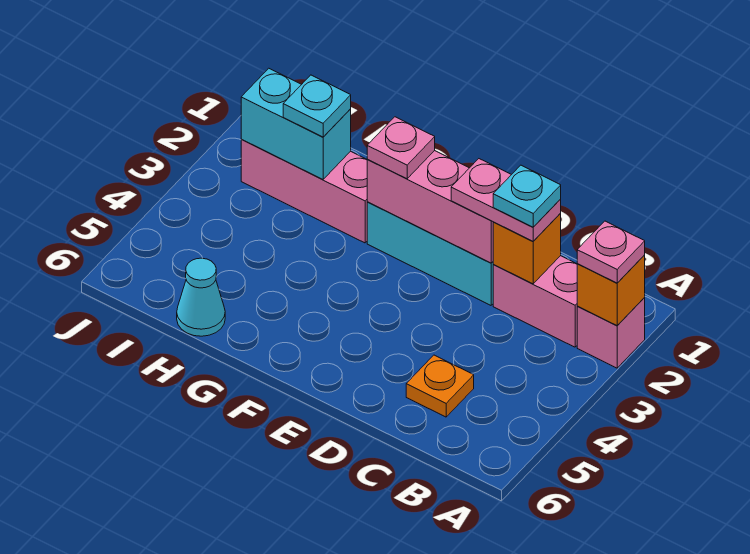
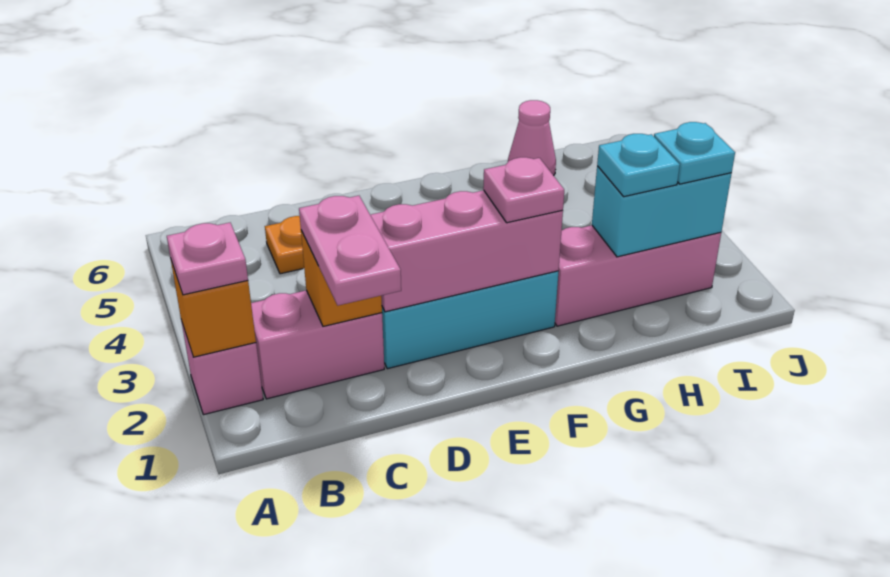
pink 1x2 plate [451,159,561,241] -> pink 1x2 plate turned to [299,196,401,305]
cyan 1x1 plate [493,165,561,227] -> cyan 1x1 plate moved to [654,122,735,184]
cyan 1x1 cone [177,258,225,336] -> pink 1x1 cone [508,100,556,176]

